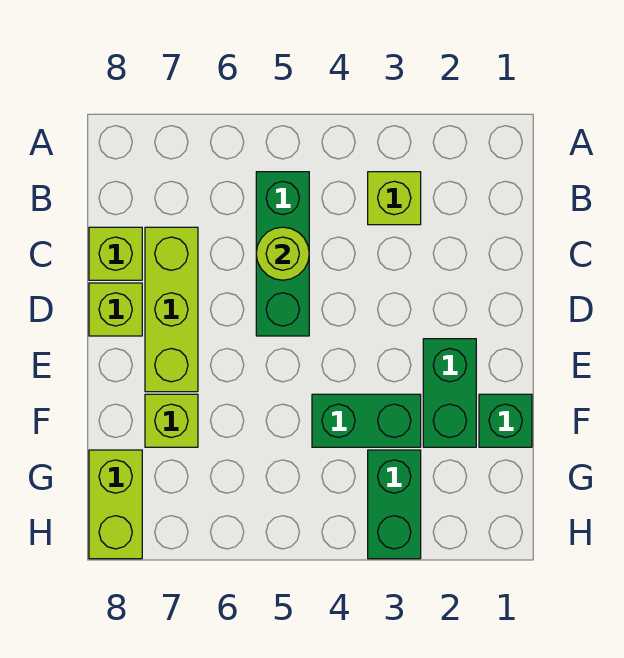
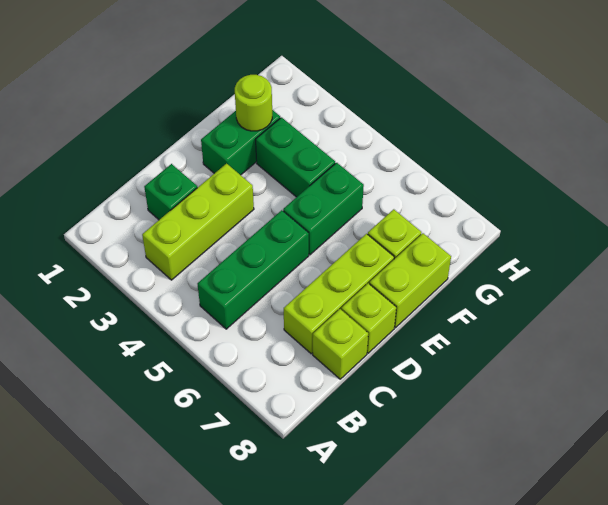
lime 1x1 brick [368,172,421,225] -> lime 1x3 brick [142,163,254,280]
lime 1x1 round brick [256,227,309,280] -> lime 1x1 round brick moved to [235,75,272,131]
green 1x1 brick [479,394,532,447] -> green 1x1 brick moved to [144,164,197,220]
green 1x2 brick [368,450,421,559] -> green 1x2 brick moved to [283,163,364,255]
lime 1x2 brick [89,450,142,559] -> lime 1x2 brick moved to [369,233,451,328]

